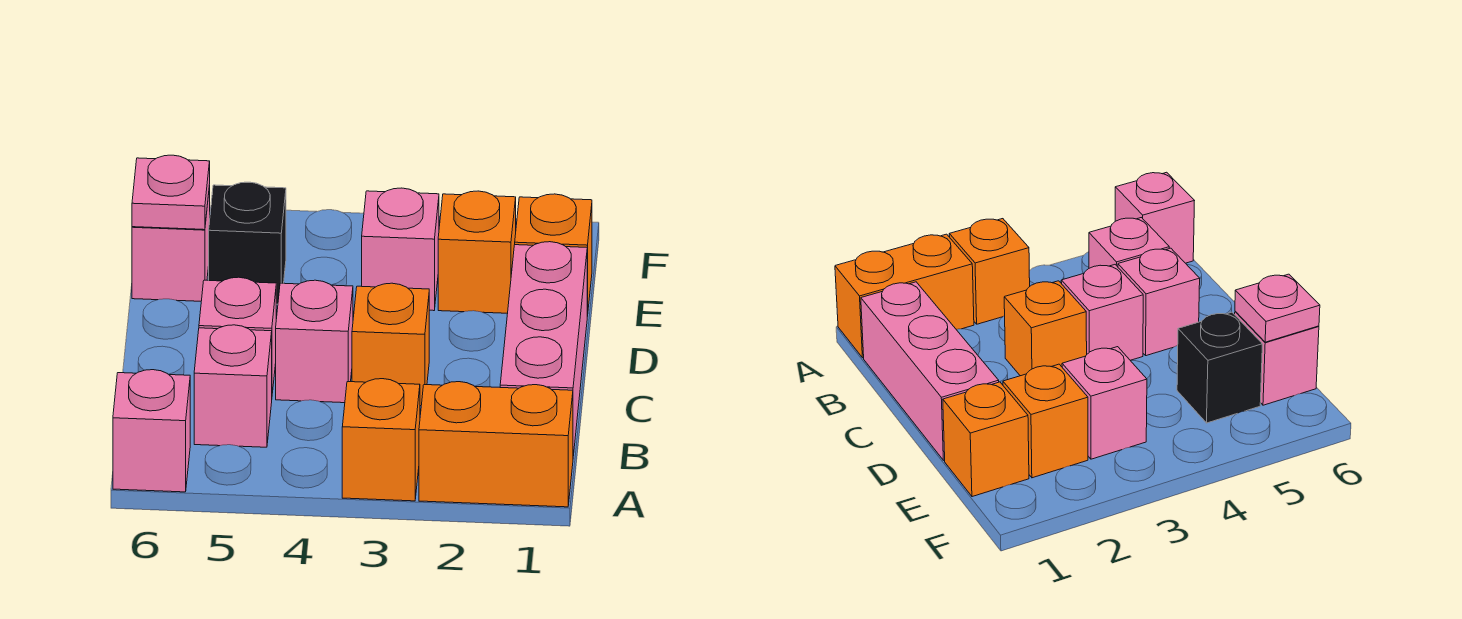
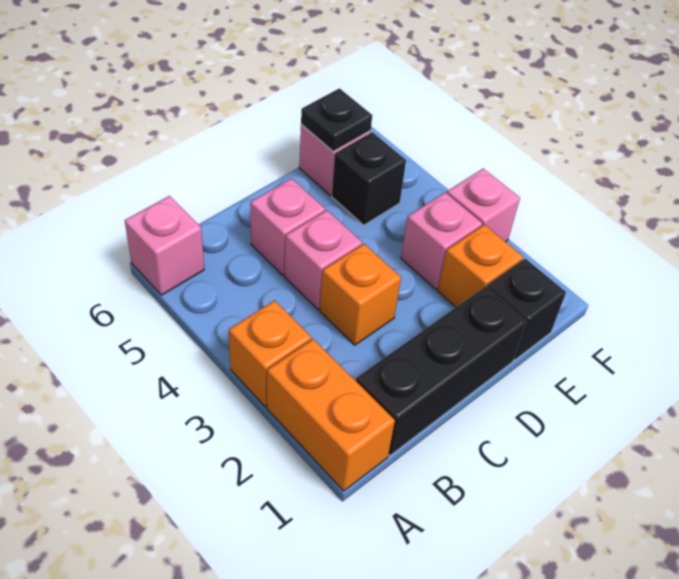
pink 1x3 brick [500,242,587,456] -> black 1x3 brick [356,287,527,456]
pink 1x1 brick [194,325,272,447] -> pink 1x1 brick moved to [447,169,520,242]
orange 1x1 brick [515,194,592,316] -> black 1x1 brick [487,258,566,360]
pink 1x1 plate [132,155,210,230] -> black 1x1 plate [301,88,372,151]

